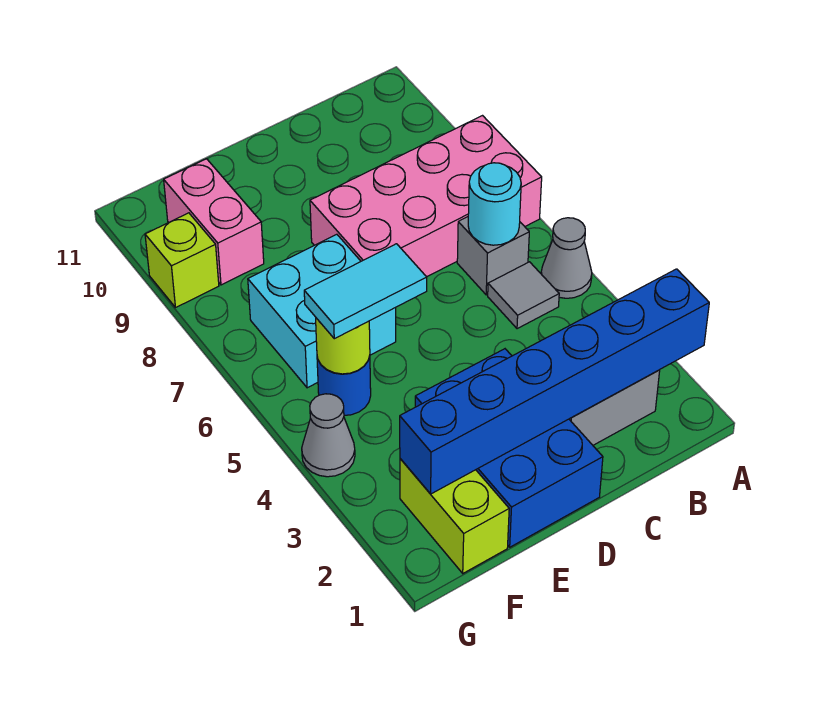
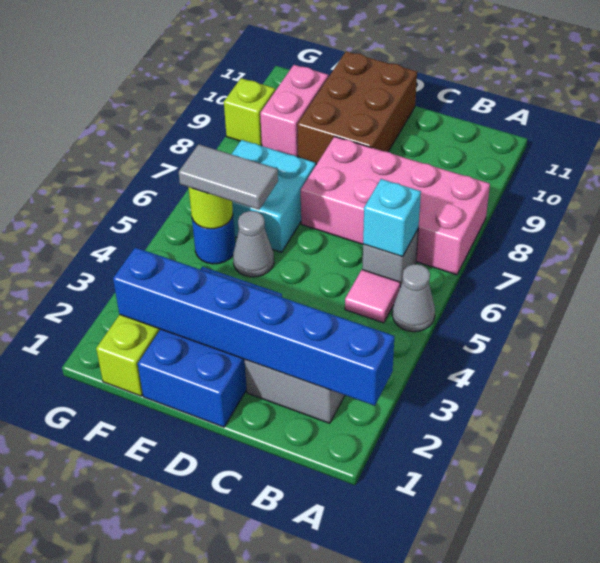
grey 1x1 tile [488,262,559,329] -> pink 1x1 tile [345,270,400,323]
cyan 1x1 round brick [468,163,521,245] -> cyan 1x1 brick [363,179,421,257]
none -> brown 2x3 brick [297,51,417,165]
cyan 1x2 tile [304,244,427,339] -> grey 1x2 tile [179,144,278,210]
grey 1x1 cone [302,394,355,477] -> grey 1x1 cone moved to [233,211,274,277]

